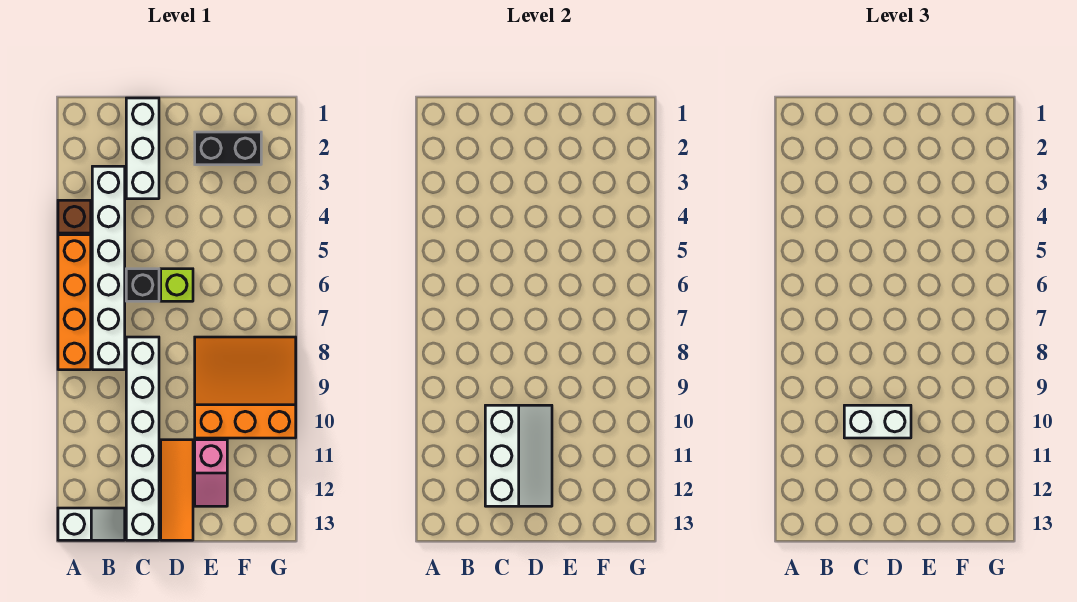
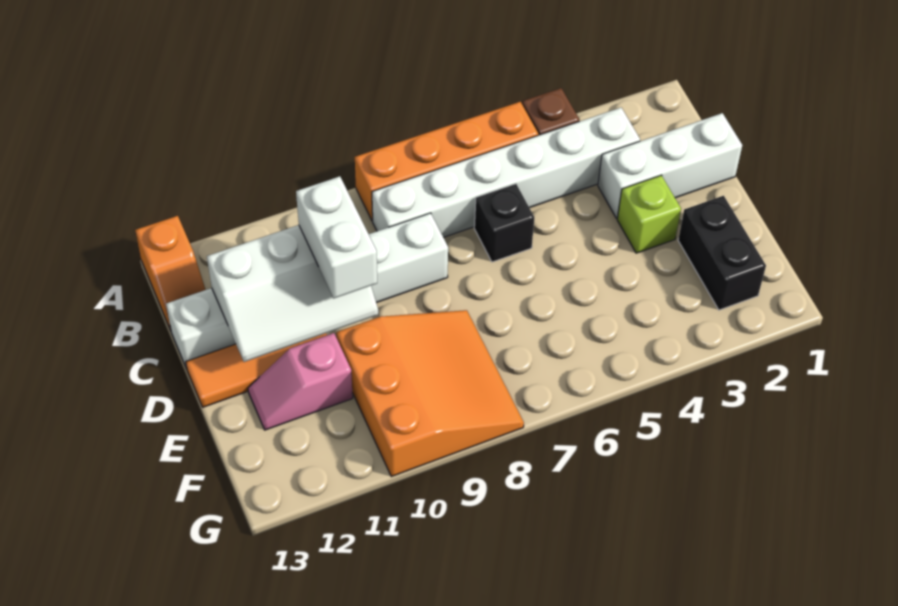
white 1x2 slope [58,508,125,540] -> orange 1x2 slope [135,216,205,330]
lime 1x1 brick [161,269,193,301] -> lime 1x1 brick moved to [617,175,681,253]

